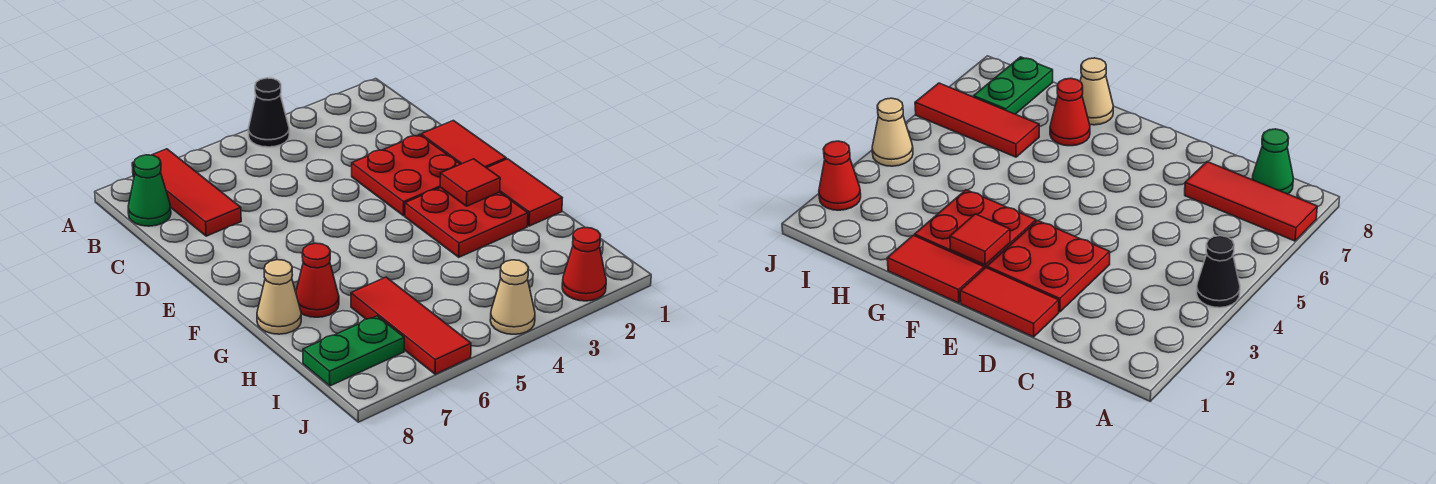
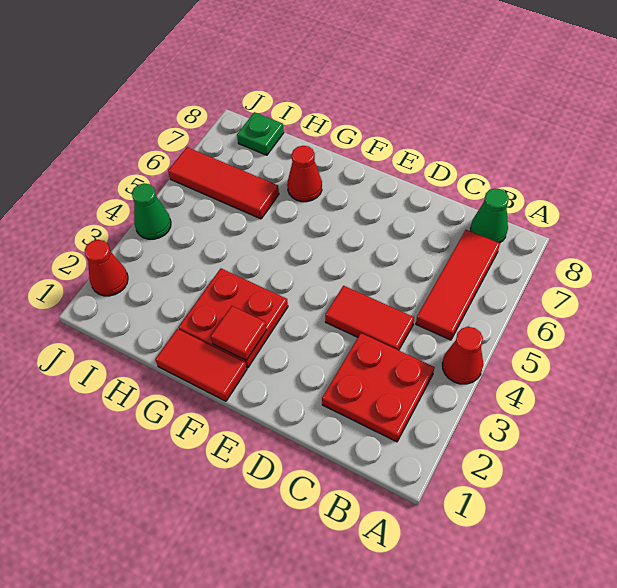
black 1x1 cone [248,78,289,147] -> red 1x1 cone [442,327,483,384]
red 1x3 tile [132,149,241,236] -> red 1x3 tile turned to [416,230,500,340]
red 1x2 tile [421,121,506,168] -> red 1x2 tile moved to [325,286,414,350]
red 2x2 plate [352,135,460,216] -> red 2x2 plate moved to [322,333,434,442]
tan 1x1 cone [257,260,301,334] -> none
green 1x2 plate [303,316,404,386] -> green 1x1 plate [237,112,284,155]
tan 1x1 cone [490,260,535,334] -> green 1x1 cone [132,183,171,239]

